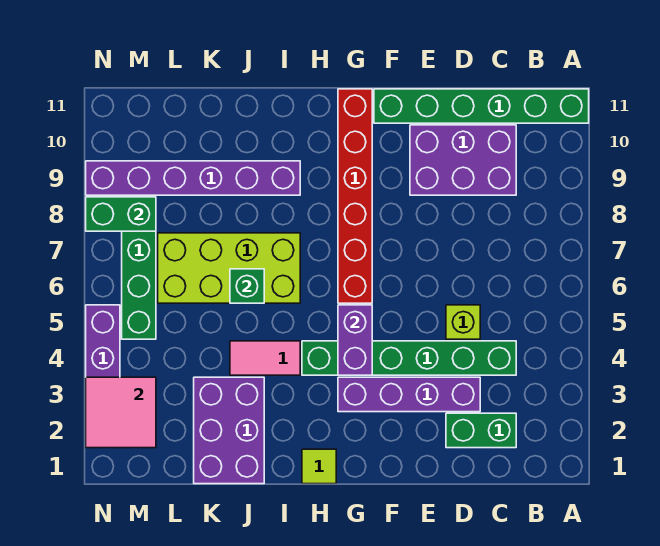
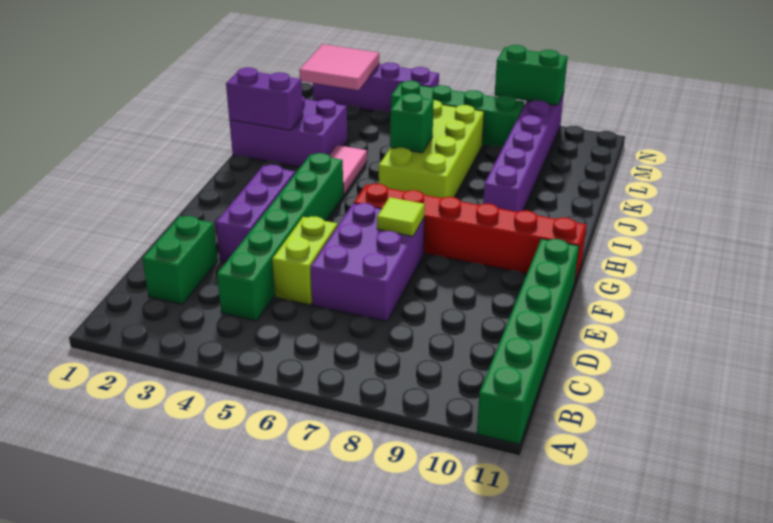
purple 2x3 brick [410,125,516,195] -> purple 2x3 brick moved to [311,203,424,321]
purple 1x4 brick [338,377,480,412] -> purple 1x3 brick [216,165,295,261]
lime 1x1 brick [446,305,480,339] -> lime 1x2 brick [272,216,338,305]
purple 1x2 brick [338,305,372,375] -> purple 1x2 brick moved to [226,67,303,130]
lime 1x1 tile [302,449,336,484] -> lime 1x1 tile moved to [377,197,425,236]
green 1x2 brick [86,197,156,231] -> green 1x2 brick turned to [495,45,568,105]

